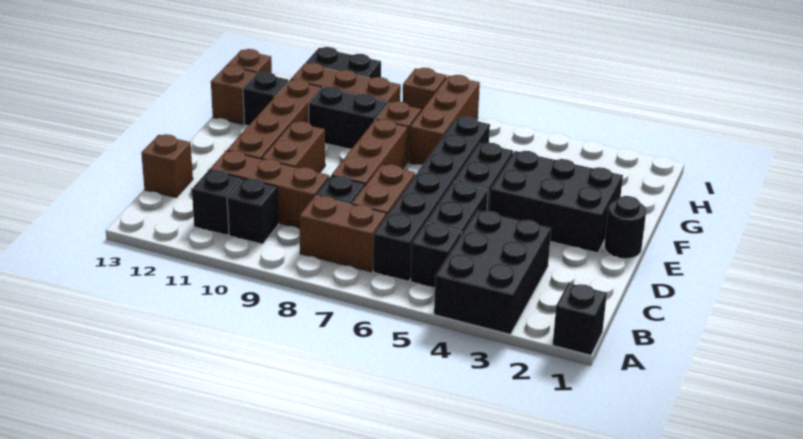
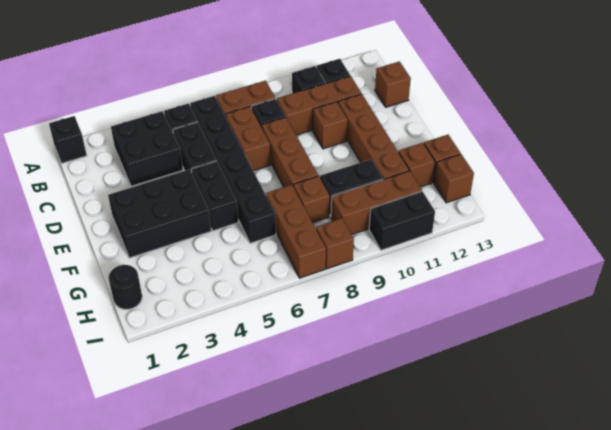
black 2x3 brick [434,210,551,334] -> black 2x2 brick [111,111,183,186]
brown 1x2 brick [261,121,325,173] -> brown 1x1 brick [313,102,348,149]
black 1x1 round brick [604,196,646,259] -> black 1x1 round brick moved to [109,265,142,309]
black 1x1 brick [243,72,288,126] -> brown 1x1 brick [398,143,435,187]

